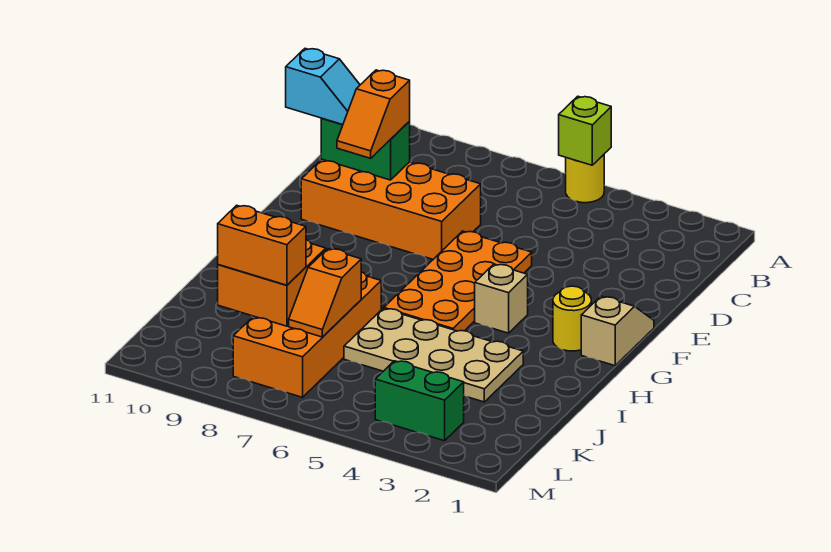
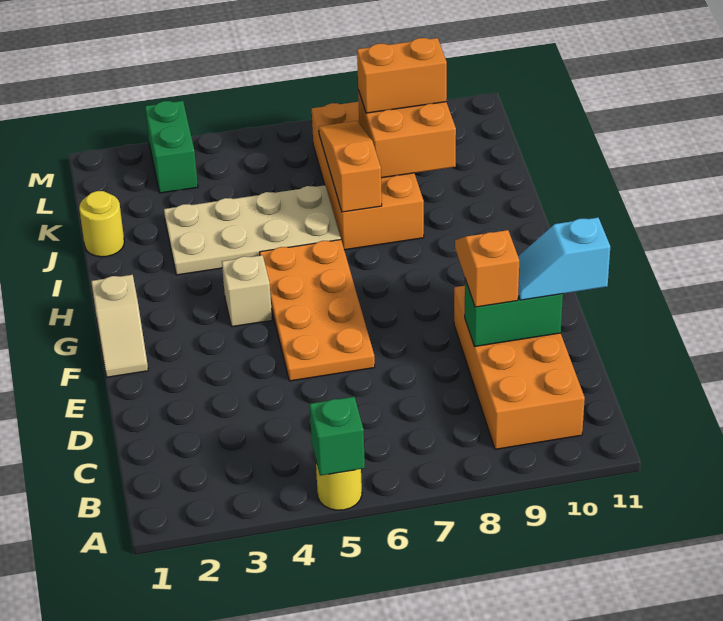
lime 1x1 brick [559,96,611,165] -> green 1x1 brick [310,397,365,476]
orange 2x4 brick [301,159,481,259] -> orange 2x4 brick turned to [454,286,585,449]
yellow 1x1 round brick [553,286,591,351] -> yellow 1x1 round brick moved to [79,191,124,257]
orange 1x2 slope [289,249,361,337] -> orange 1x3 slope [319,121,382,212]
green 1x2 brick [375,361,464,441] -> green 1x2 brick turned to [145,101,198,193]

